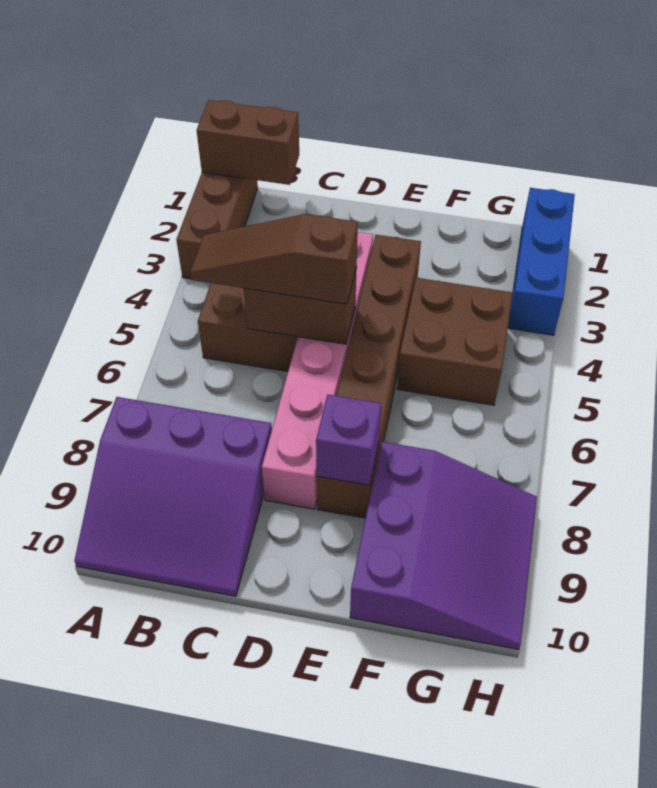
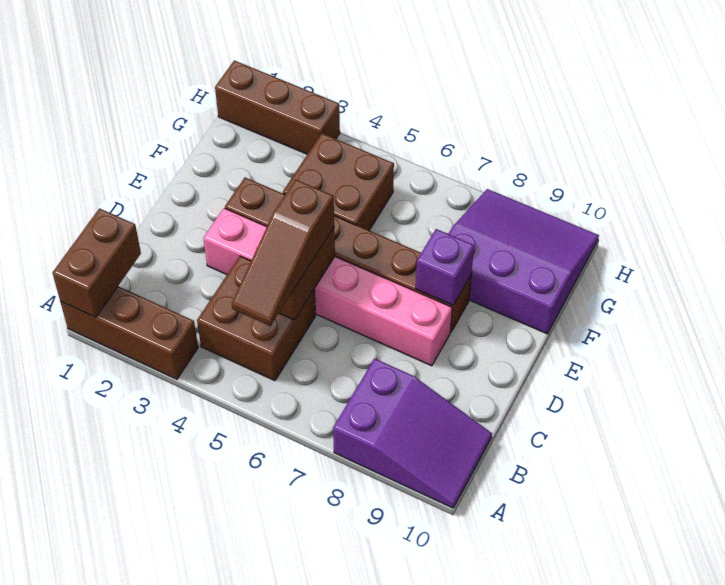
purple 3x3 slope [74,397,272,596] -> purple 2x3 slope [333,359,492,508]
blue 1x3 brick [508,188,575,335] -> brown 1x3 brick [215,60,340,154]

